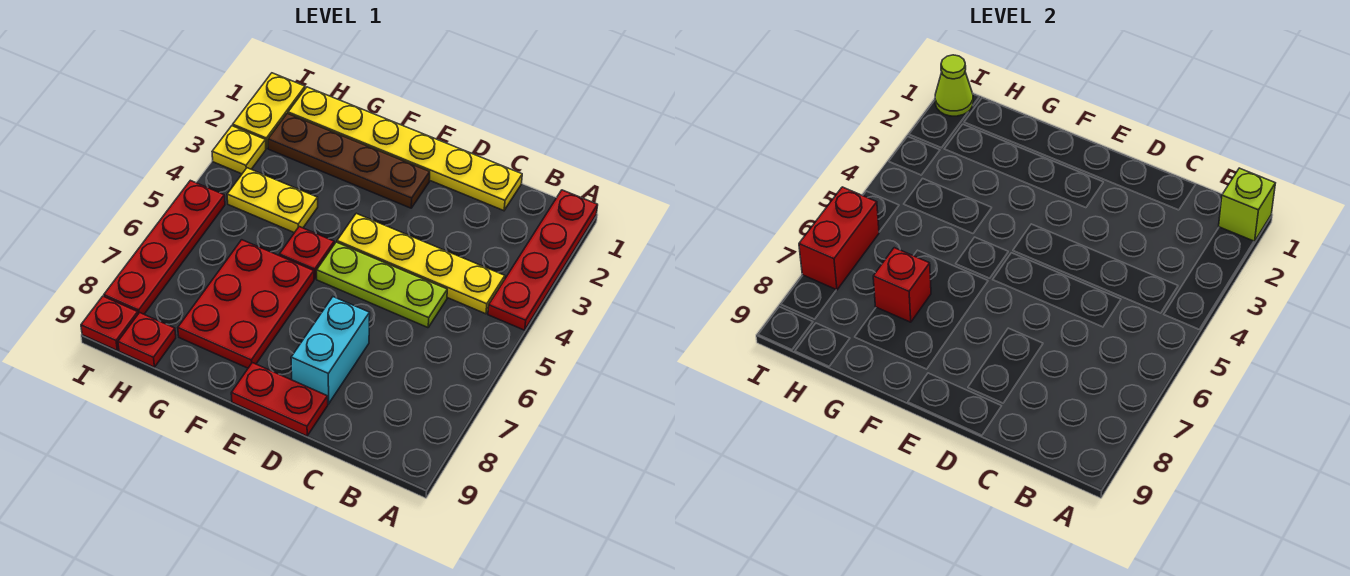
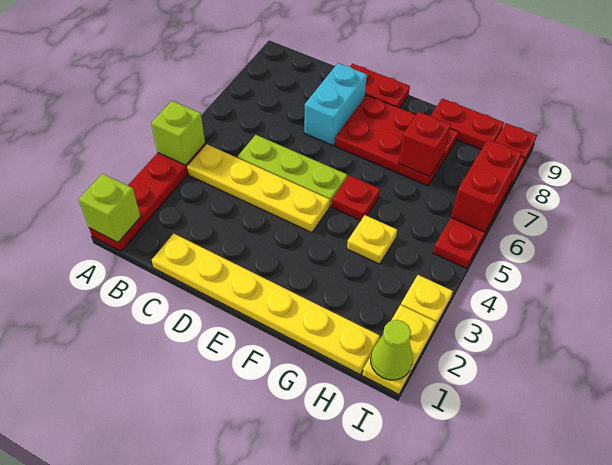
none -> lime 1x1 brick [151,101,205,165]
brown 1x4 plate [268,113,430,208] -> none
red 2x3 plate [178,240,314,368] -> red 2x3 plate turned to [335,95,458,186]
yellow 1x2 plate [227,168,318,233] -> yellow 1x1 plate [347,215,397,264]
red 1x1 plate [118,313,176,367] -> red 1x2 plate [431,98,504,149]

